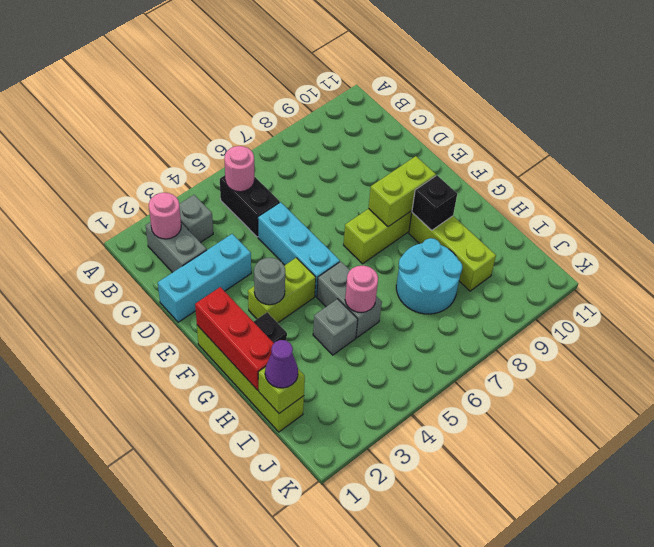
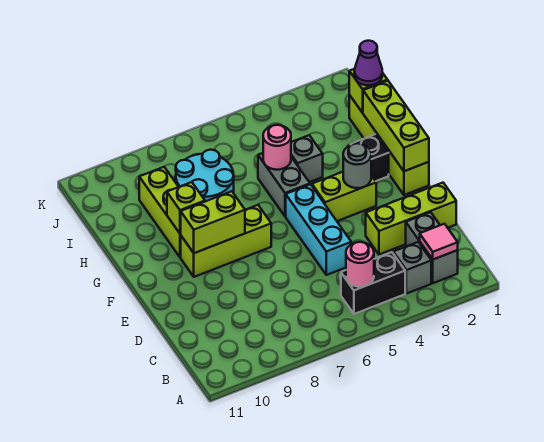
pink 1x1 round brick [149,193,181,239] -> pink 1x1 tile [420,224,458,259]
black 1x2 brick [220,175,280,237] -> black 1x2 brick turned to [341,252,405,314]
cyan 1x3 brick [158,234,251,322] -> lime 1x3 brick [366,183,456,254]
red 1x3 brick [195,287,274,390] -> lime 1x3 brick [363,81,429,171]
black 1x1 brick [412,175,457,230] -> lime 1x1 brick [167,182,205,234]

